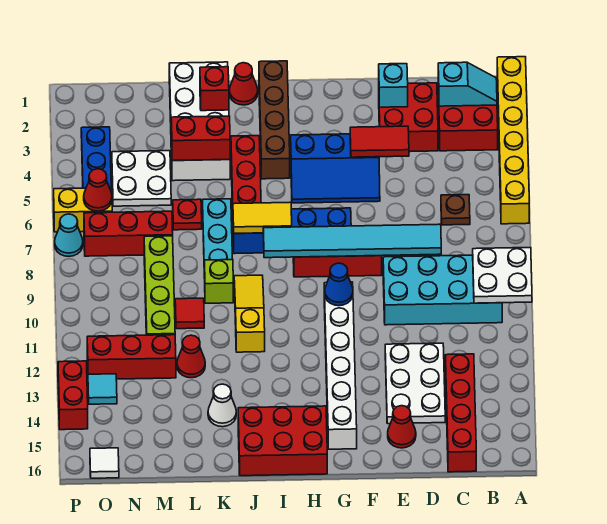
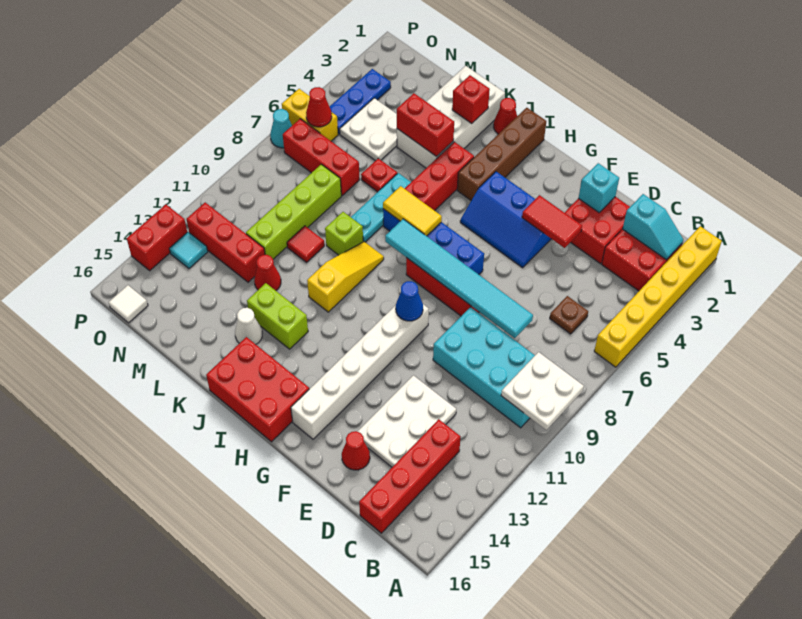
none -> lime 1x2 brick [247,283,308,349]

